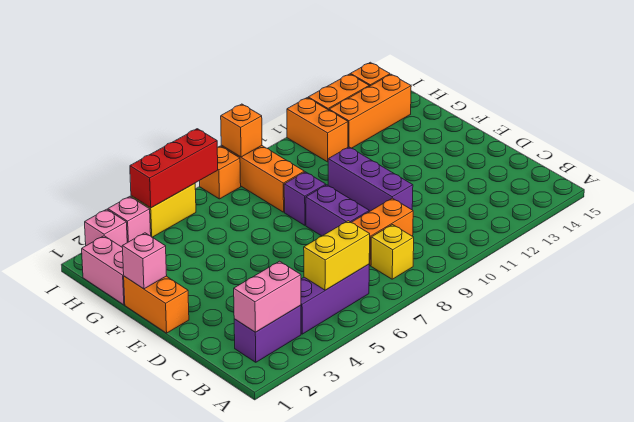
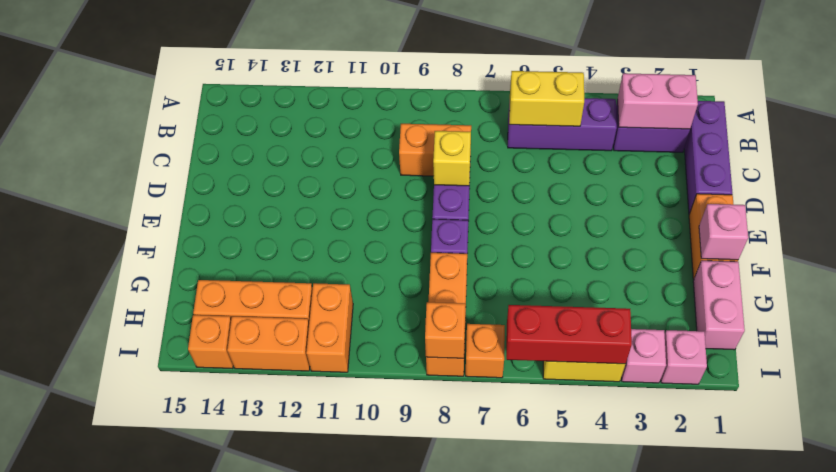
yellow 1x1 brick [371,225,414,279] -> yellow 1x1 brick moved to [433,131,471,186]
purple 1x3 brick [328,147,413,211] -> purple 1x3 brick moved to [684,101,732,214]

